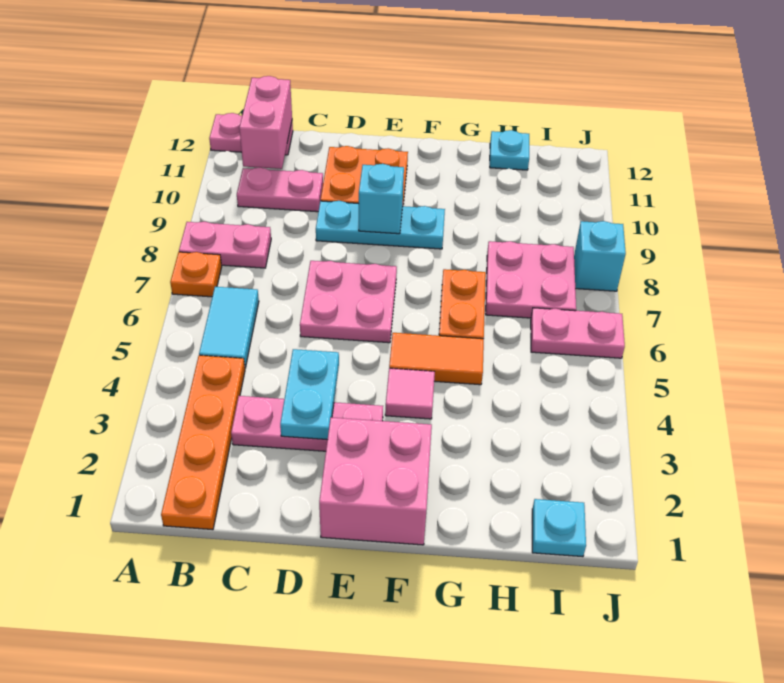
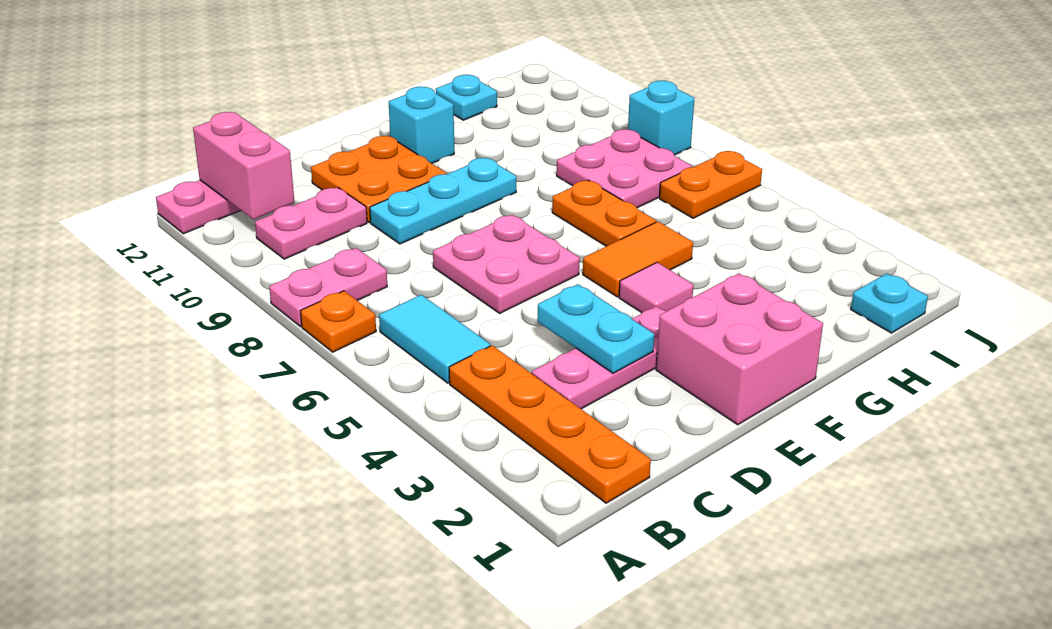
cyan 1x1 brick [359,164,404,234] -> cyan 1x1 brick moved to [389,87,454,163]
pink 1x2 plate [531,308,625,358] -> orange 1x2 plate [660,151,762,218]

